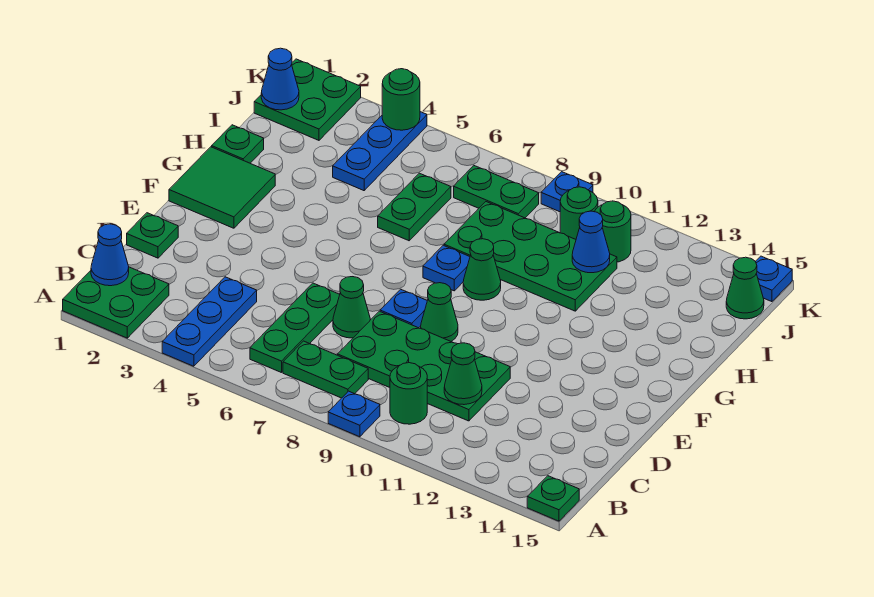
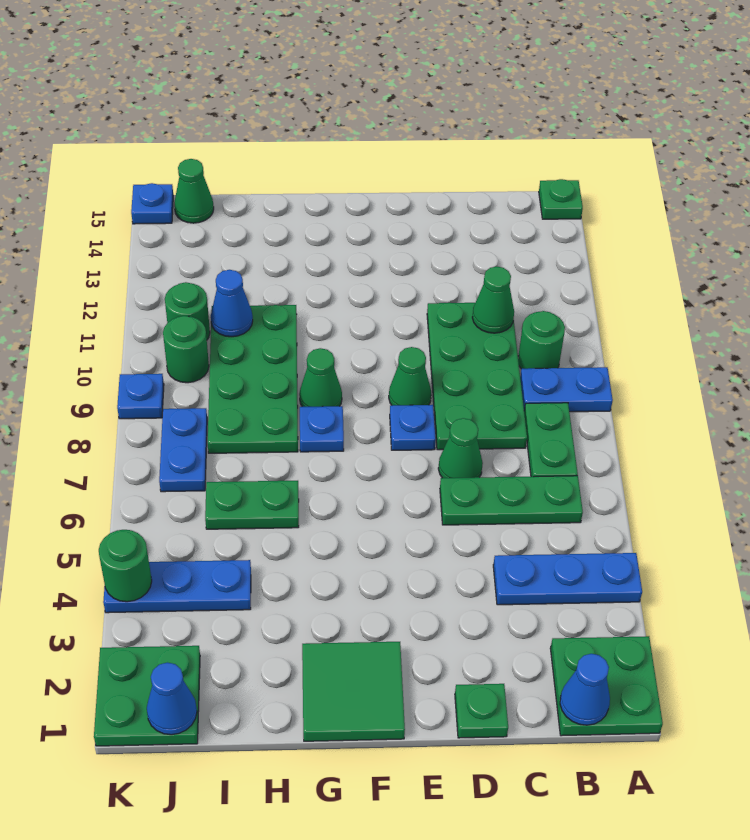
blue 1x1 plate [328,391,380,437] -> blue 1x2 plate [520,367,613,412]
green 1x1 plate [212,125,264,163] -> none
green 1x2 plate [454,166,539,218] -> blue 1x2 plate [159,408,207,492]

